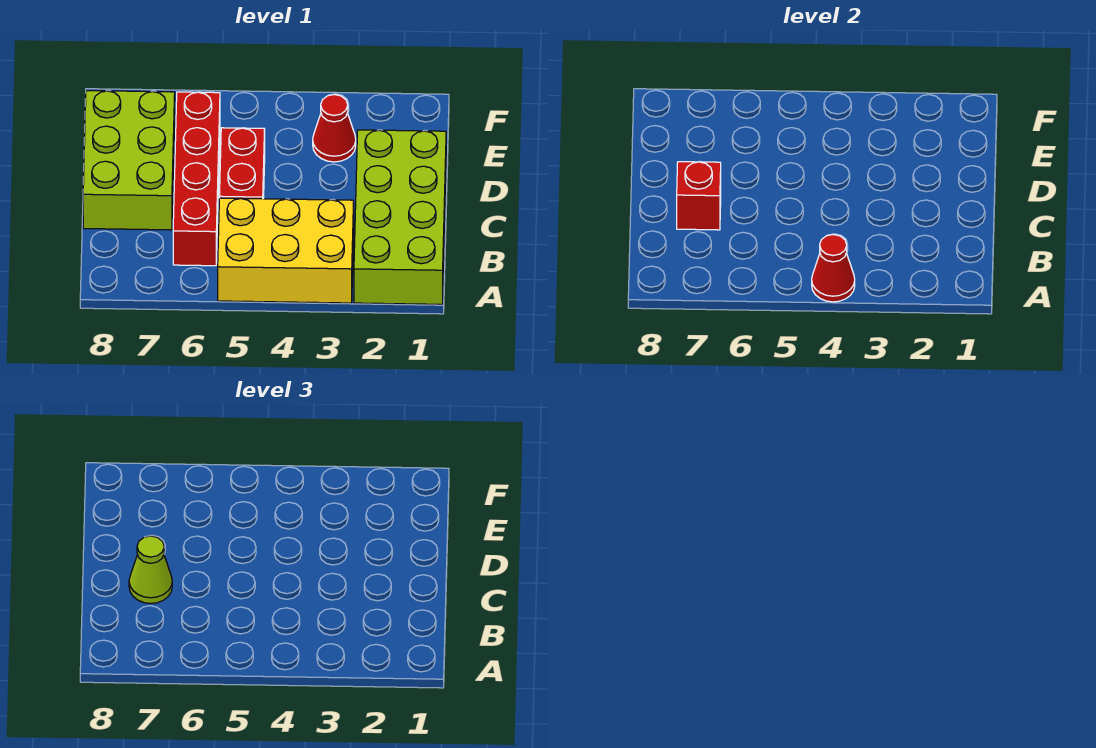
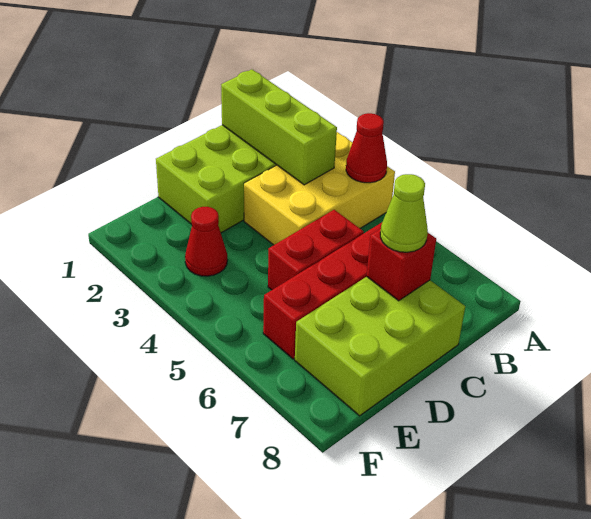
yellow 2x3 brick [218,198,354,303] -> yellow 2x3 brick turned to [244,132,395,245]
none -> lime 1x3 brick [221,69,337,185]

